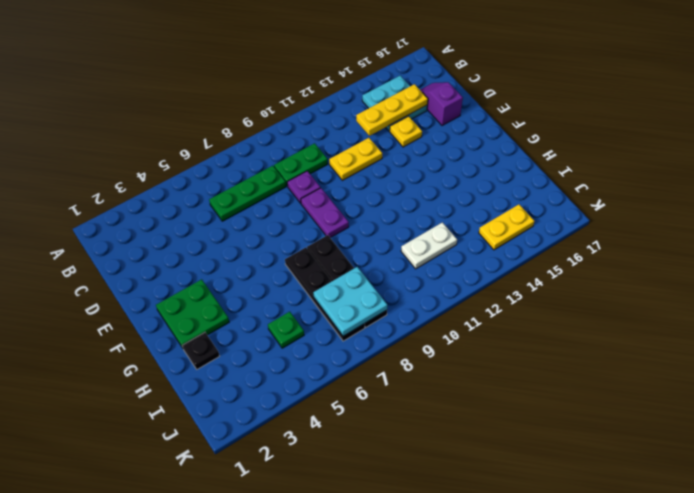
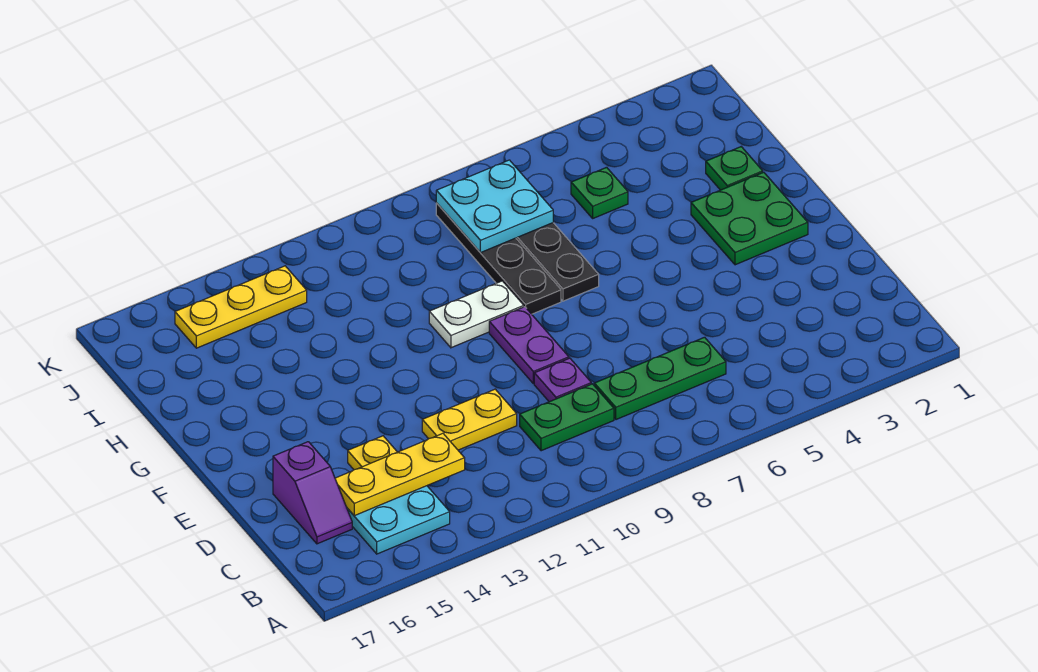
black 1x1 plate [182,332,219,369] -> green 1x1 plate [706,147,763,190]
white 1x2 plate [401,222,457,269] -> white 1x2 plate moved to [429,281,524,348]
yellow 1x2 plate [479,204,534,250] -> yellow 1x3 plate [175,266,307,348]

